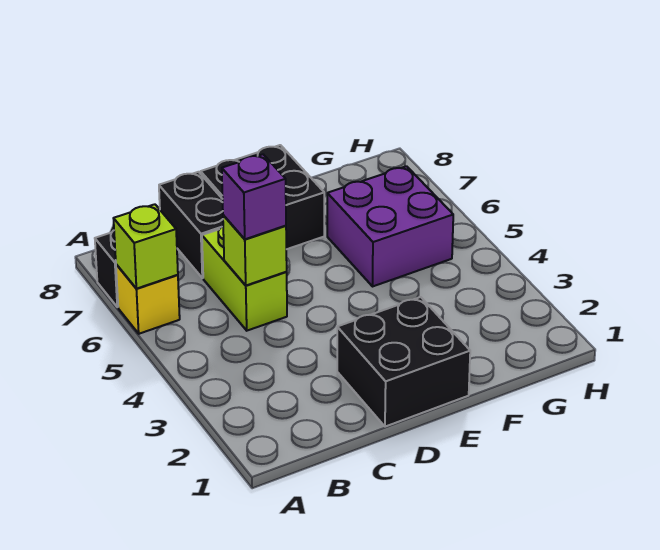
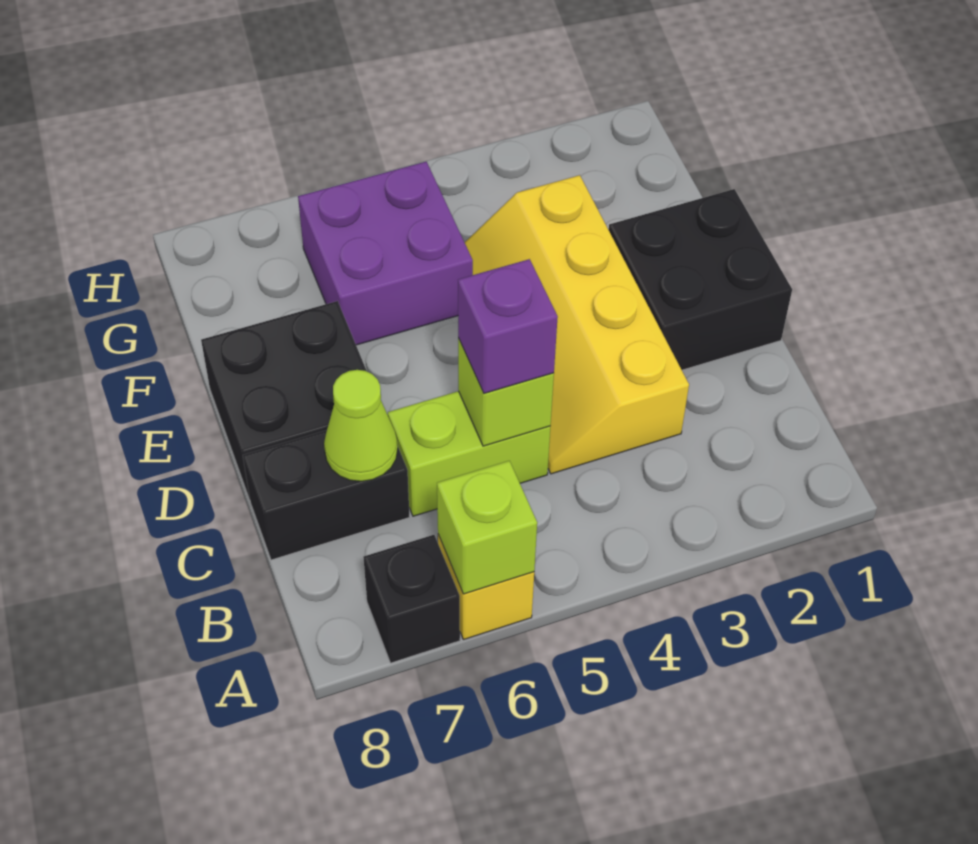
none -> yellow 2x4 slope [464,175,689,474]
none -> lime 1x1 cone [324,370,398,481]

